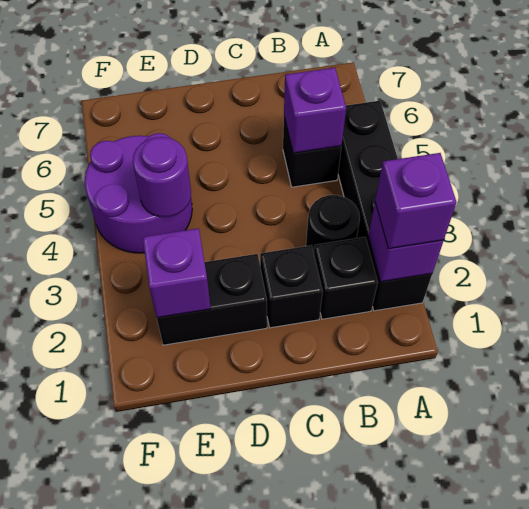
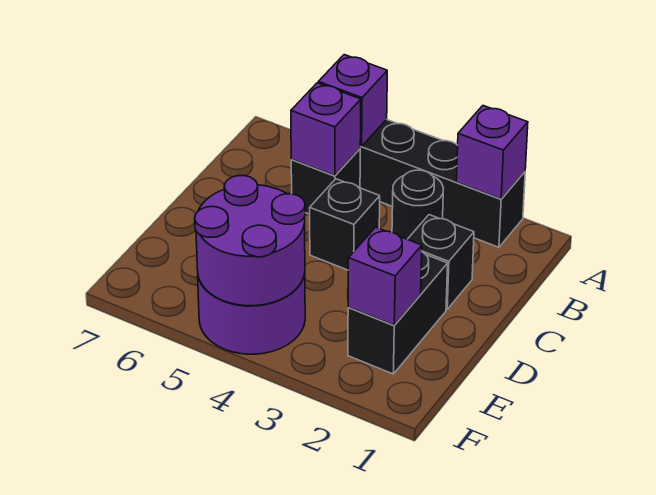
purple 1x1 brick [375,153,456,249] -> purple 1x1 brick moved to [318,55,387,146]
black 1x1 brick [314,237,378,319] -> black 1x1 brick moved to [310,179,380,270]
purple 1x1 round brick [133,137,191,217] -> purple 2x2 round brick [195,176,305,306]

